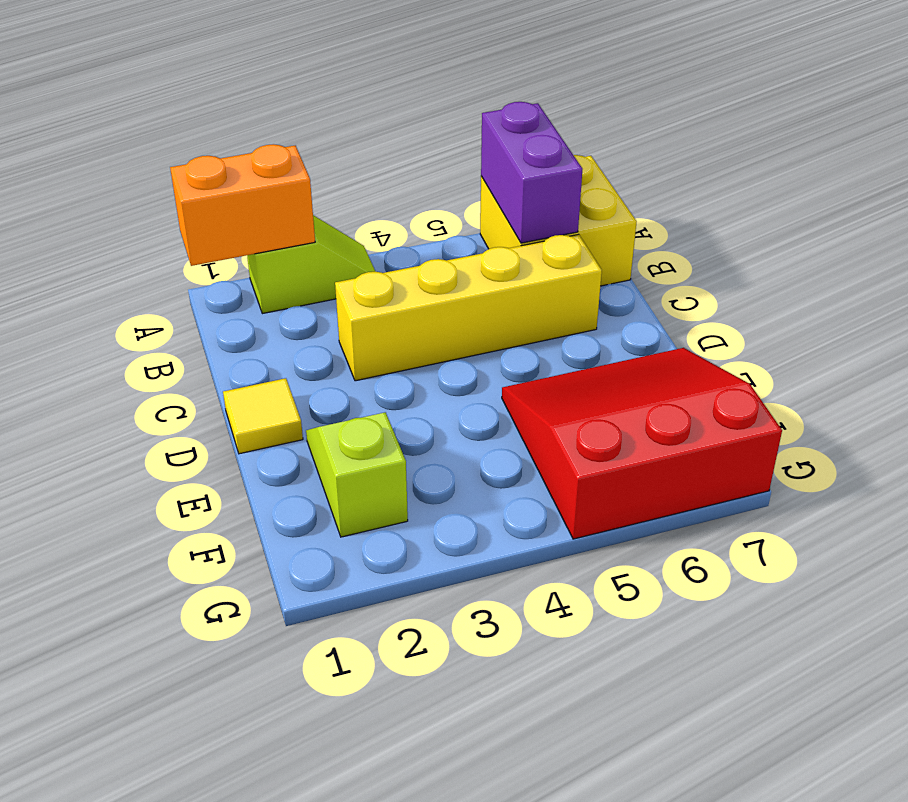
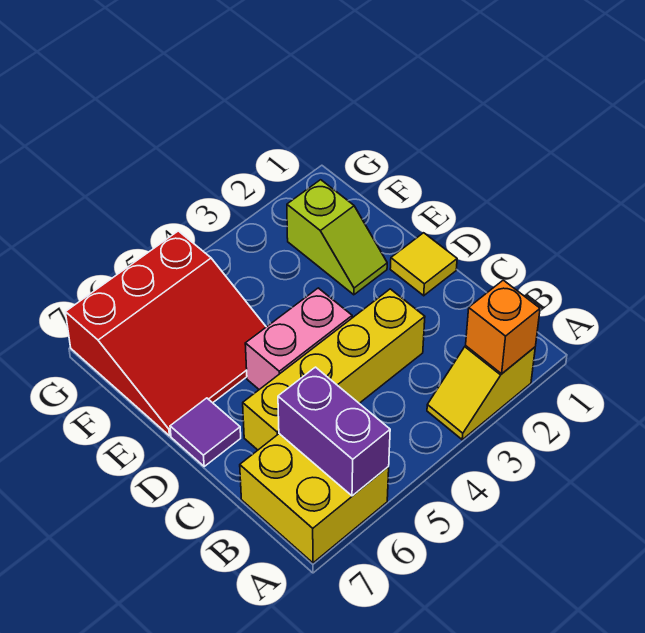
orange 1x2 brick [170,144,315,266] -> orange 1x1 brick [466,280,540,374]
lime 1x2 slope [247,215,376,314] -> yellow 1x2 slope [427,346,535,440]
none -> pink 1x2 brick [245,288,352,389]
none -> purple 1x1 tile [170,398,241,466]

